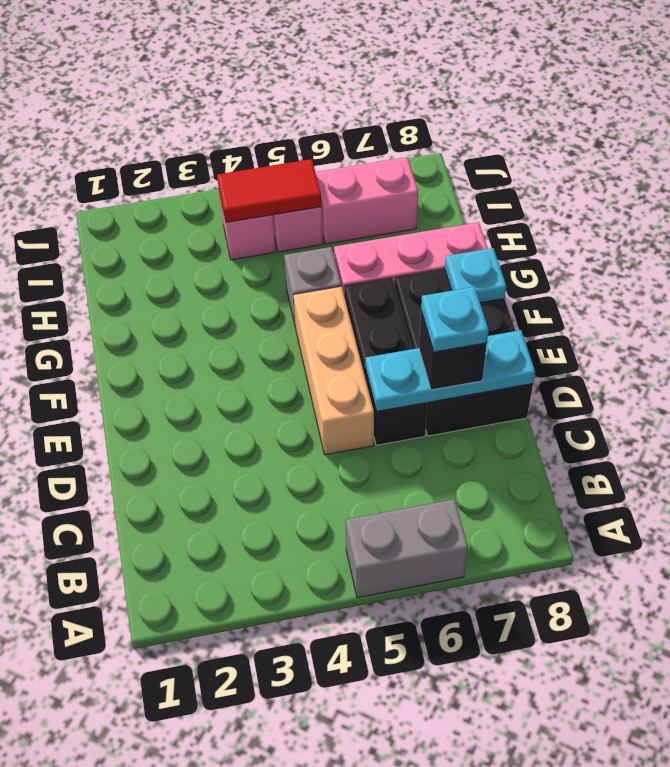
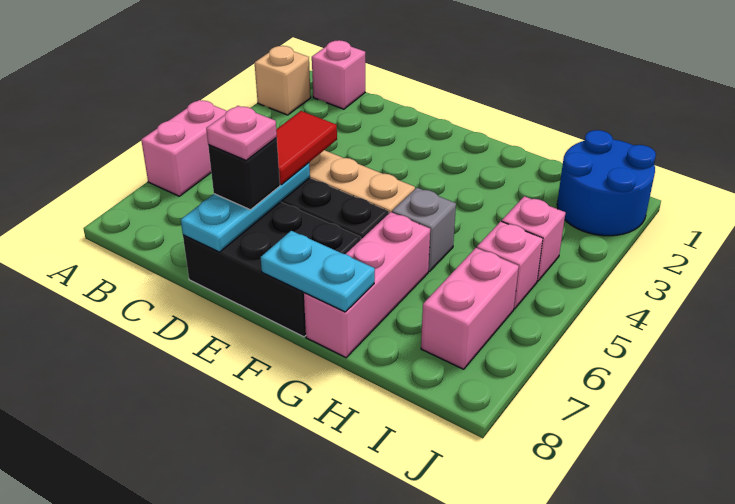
none -> tan 1x1 brick [255,46,311,115]
grey 1x2 brick [346,499,468,598] -> pink 1x2 brick [141,100,227,196]
none -> pink 1x1 brick [312,40,365,109]
cyan 1x1 plate [421,287,489,352] -> pink 1x1 plate [206,106,277,160]
cyan 1x1 plate [445,248,506,303] -> cyan 1x2 plate [261,231,375,312]
none -> blue 2x2 round brick [557,130,656,236]
red 1x2 tile [217,159,321,222] -> red 1x2 tile moved to [276,111,337,185]

